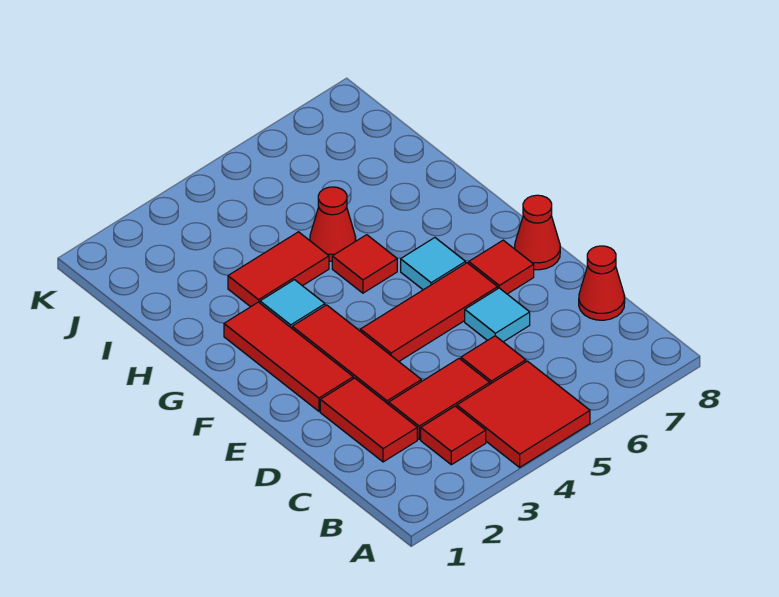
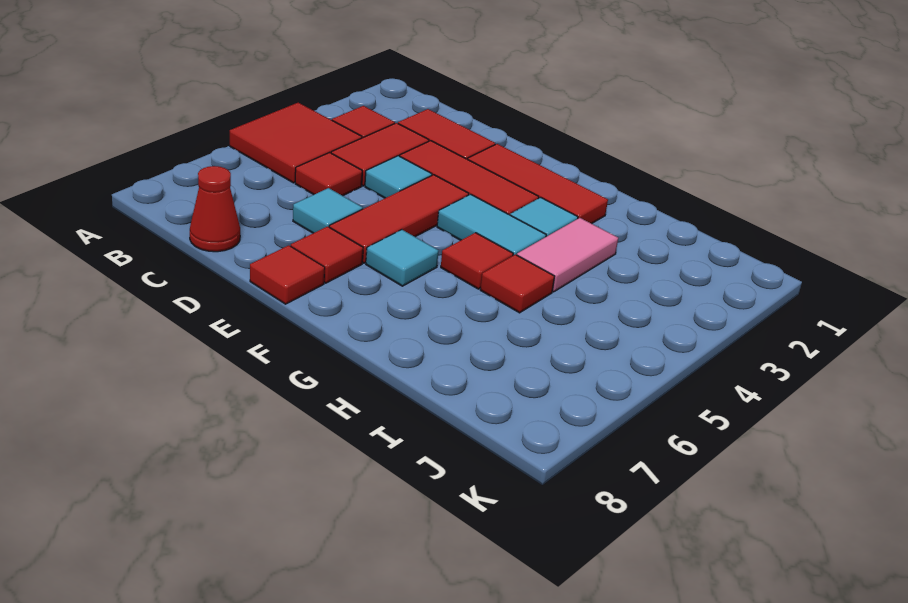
none -> cyan 1x1 tile [365,156,432,198]
red 1x1 cone [514,195,560,270] -> red 1x1 tile [250,245,325,304]
none -> cyan 1x2 tile [437,194,546,255]
red 1x2 tile [228,232,329,307] -> pink 1x2 tile [517,218,618,292]
red 1x1 cone [310,187,356,261] -> red 1x1 tile [480,255,555,313]

